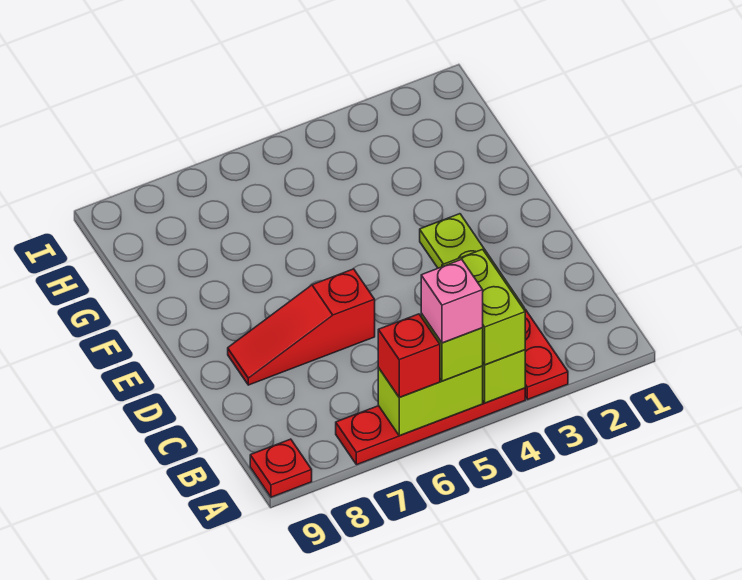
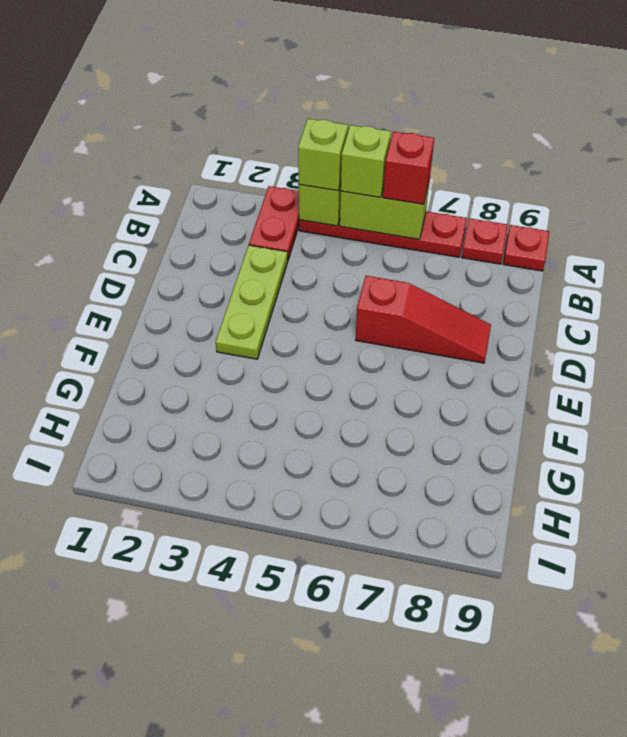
lime 1x2 brick [442,249,525,365] -> lime 1x1 brick [298,119,348,191]
pink 1x1 brick [421,259,483,343] -> none
none -> red 1x1 plate [462,218,508,264]

